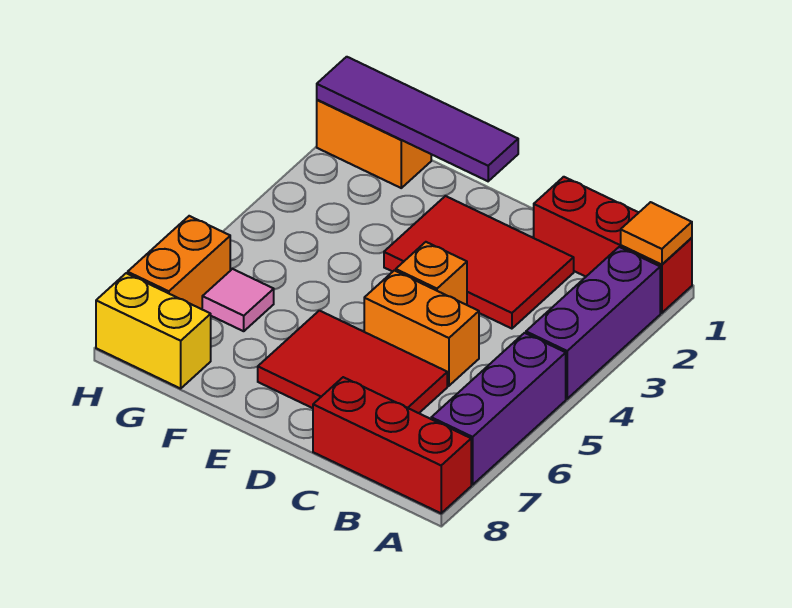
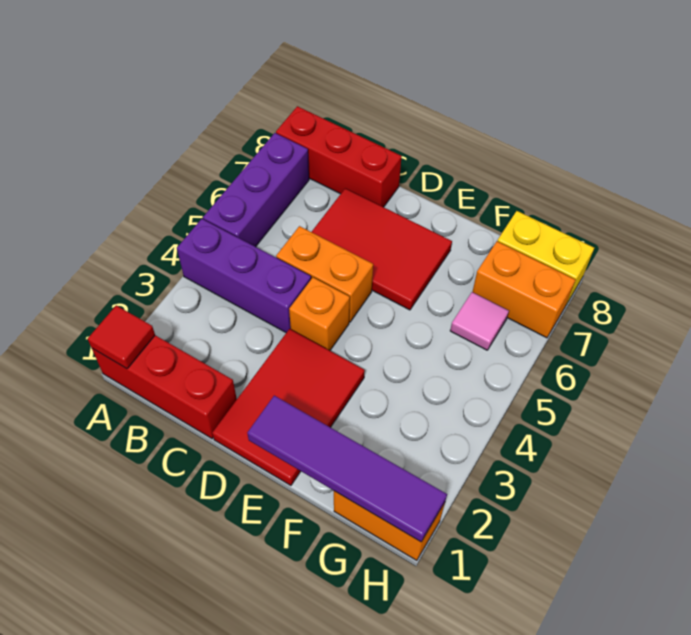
orange 1x1 tile [621,202,692,265] -> red 1x1 tile [88,305,155,369]
purple 1x3 brick [526,247,660,399] -> purple 1x3 brick turned to [177,219,311,333]
red 2x3 tile [384,196,574,329] -> red 2x3 tile turned to [212,329,365,485]
orange 1x2 brick [128,216,230,309] -> orange 1x2 brick turned to [473,241,576,338]

